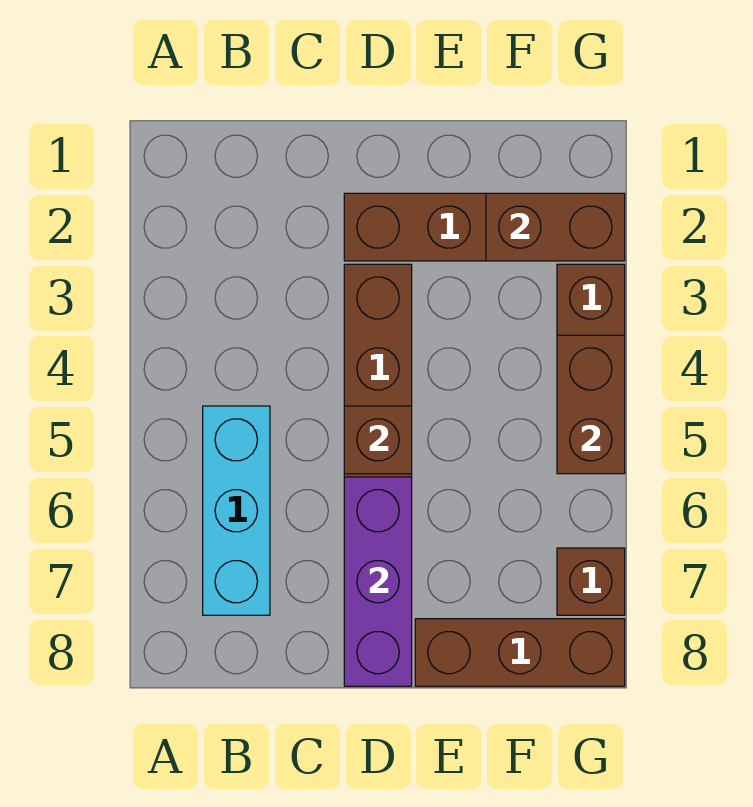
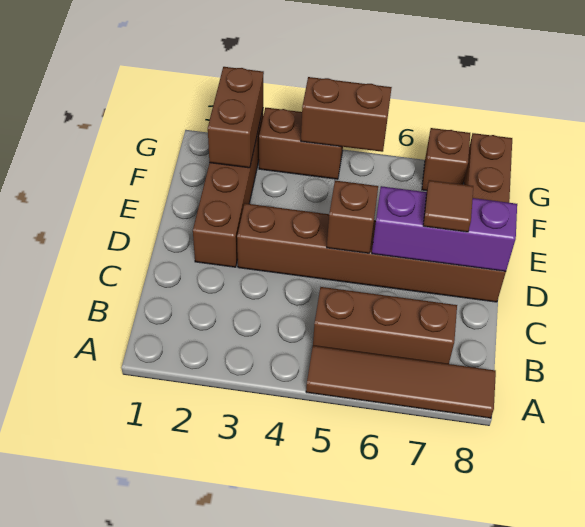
none -> brown 1x4 tile [306,346,496,418]
cyan 1x3 brick [203,406,270,615] -> brown 1x3 brick [313,287,457,364]
none -> brown 1x1 tile [423,180,473,232]

